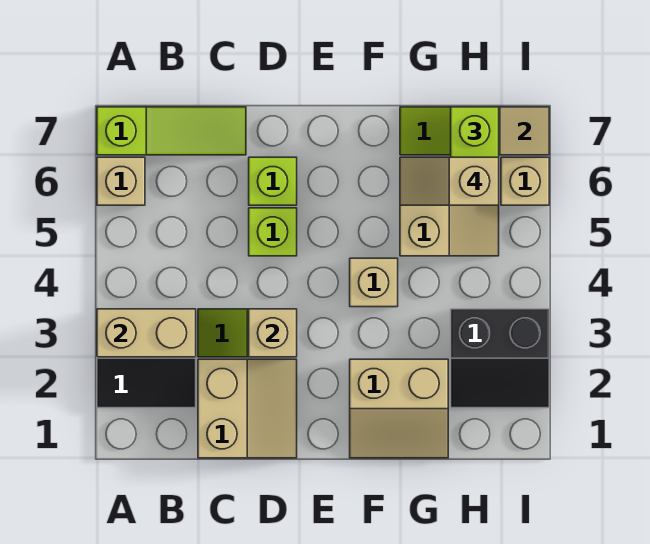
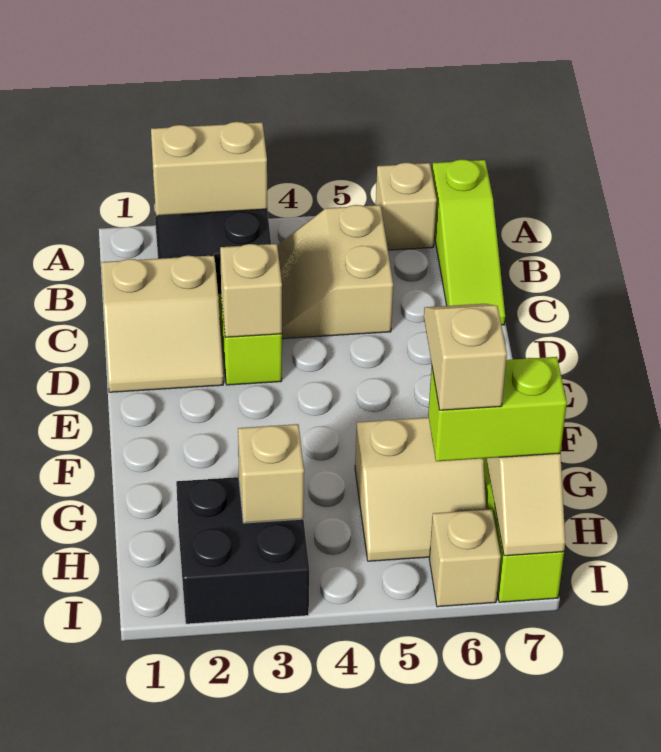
tan 1x2 brick [97,309,196,357] -> tan 1x2 brick turned to [151,122,267,216]
lime 1x1 brick [249,208,297,256] -> none
lime 1x1 brick [249,157,297,205] -> none
tan 2x2 slope [350,359,448,458] -> tan 2x2 slope moved to [277,205,393,339]
tan 1x1 brick [350,258,398,307] -> tan 1x1 brick moved to [238,424,304,523]
black 2x2 slope [451,309,549,408] -> black 2x2 brick [176,477,309,624]

